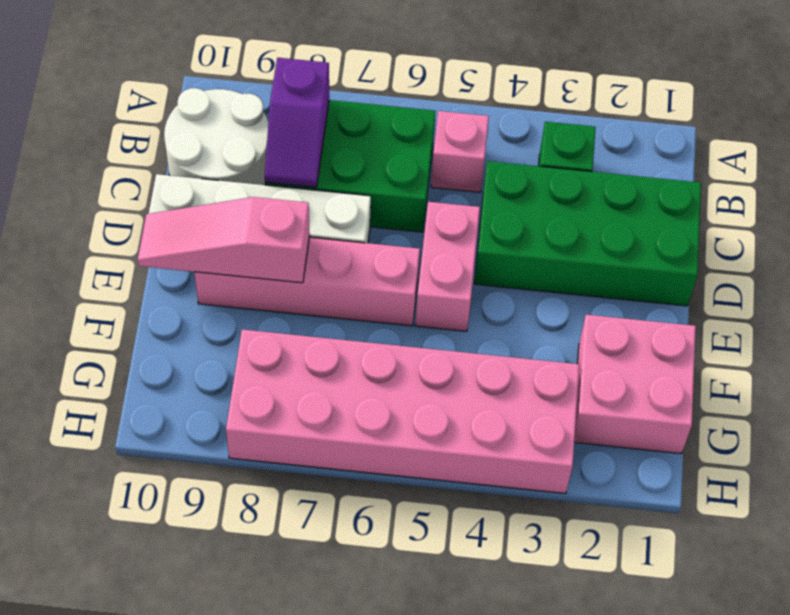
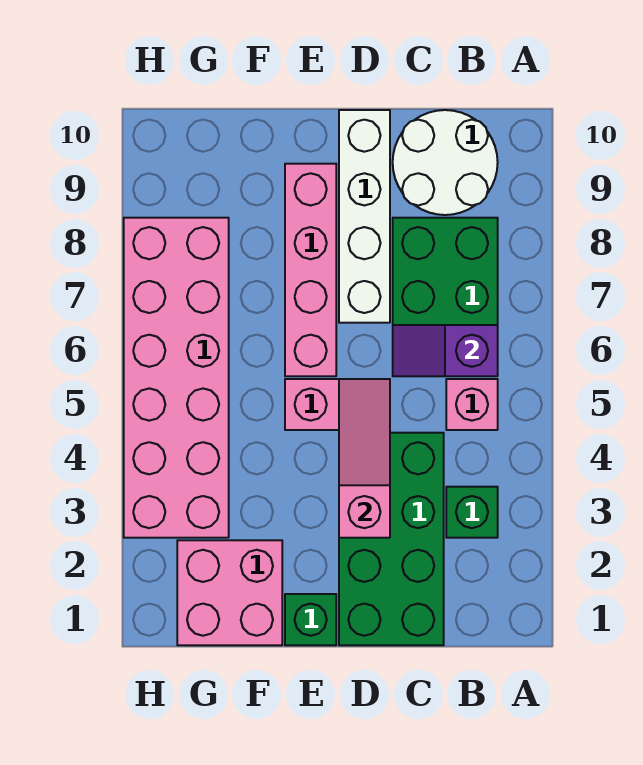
purple 1x2 slope [265,58,329,188] -> purple 1x2 slope moved to [393,325,498,376]
none -> green 1x1 brick [285,594,336,645]
pink 1x3 slope [138,197,310,283] -> pink 1x3 slope moved to [339,379,390,538]

